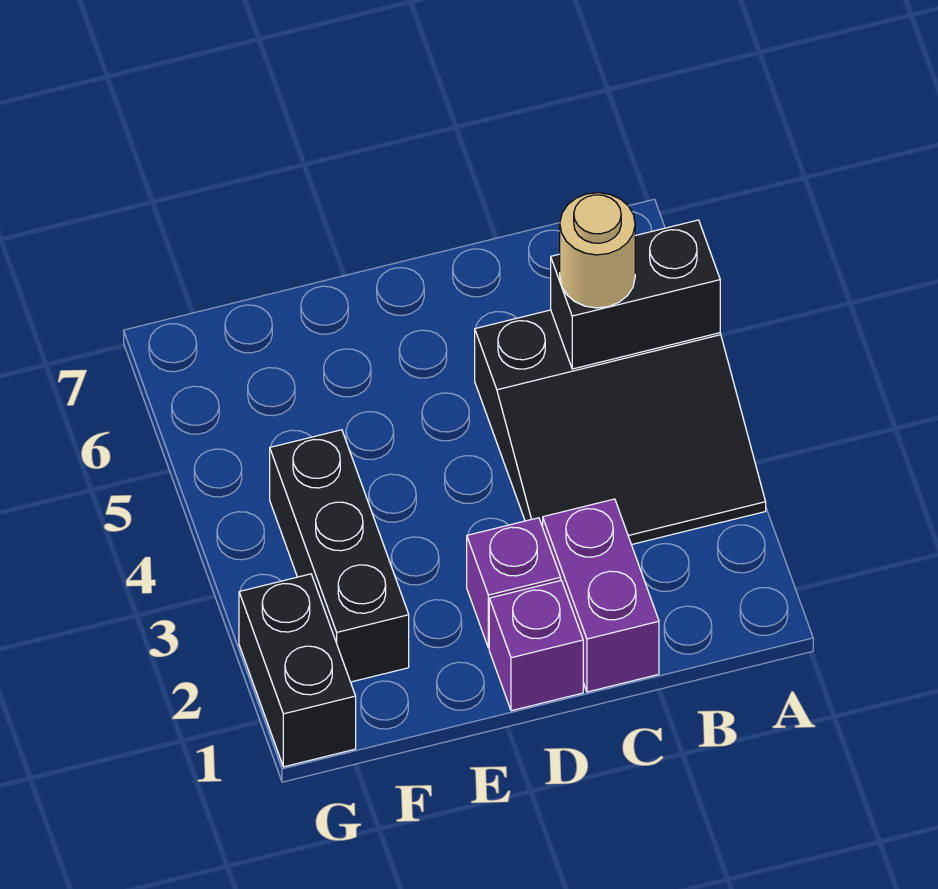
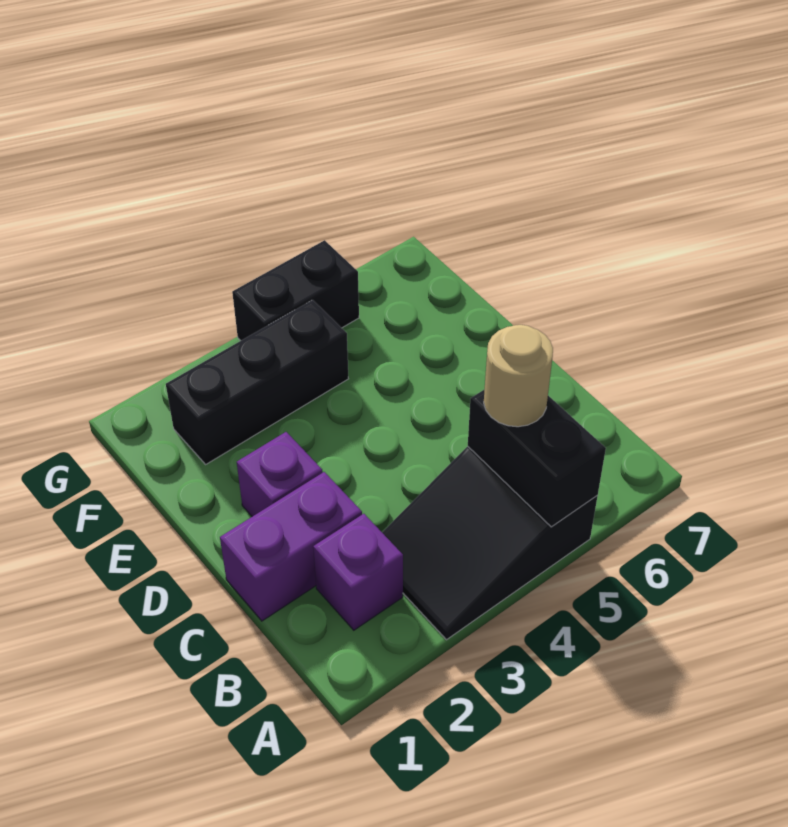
black 3x3 slope [475,310,766,545] -> black 2x3 slope [382,447,598,640]
purple 1x1 brick [489,580,583,711] -> purple 1x1 brick moved to [313,514,403,630]
black 1x2 brick [239,574,356,767] -> black 1x2 brick moved to [232,240,359,341]

